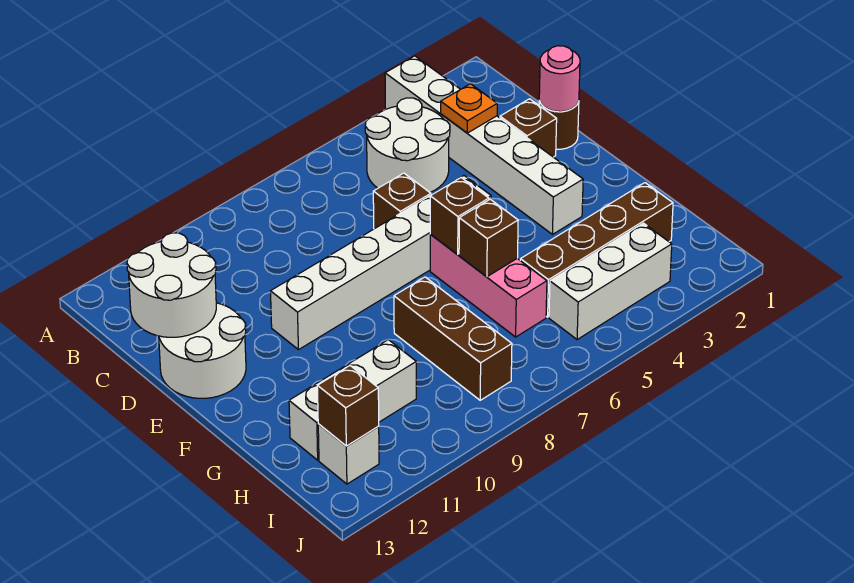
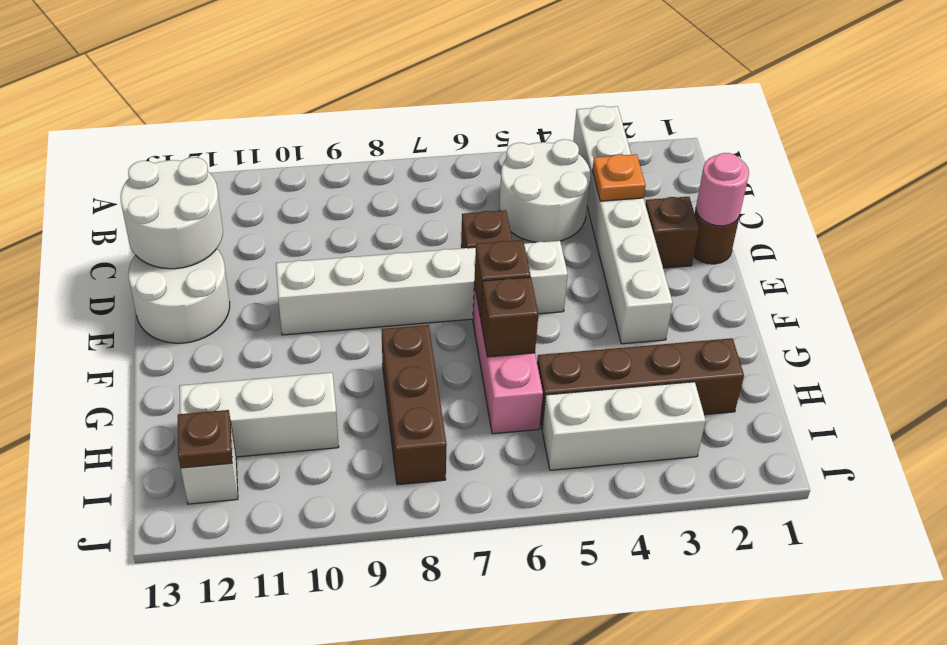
brown 1x1 brick [317,366,379,446] -> brown 1x1 plate [178,410,232,468]

